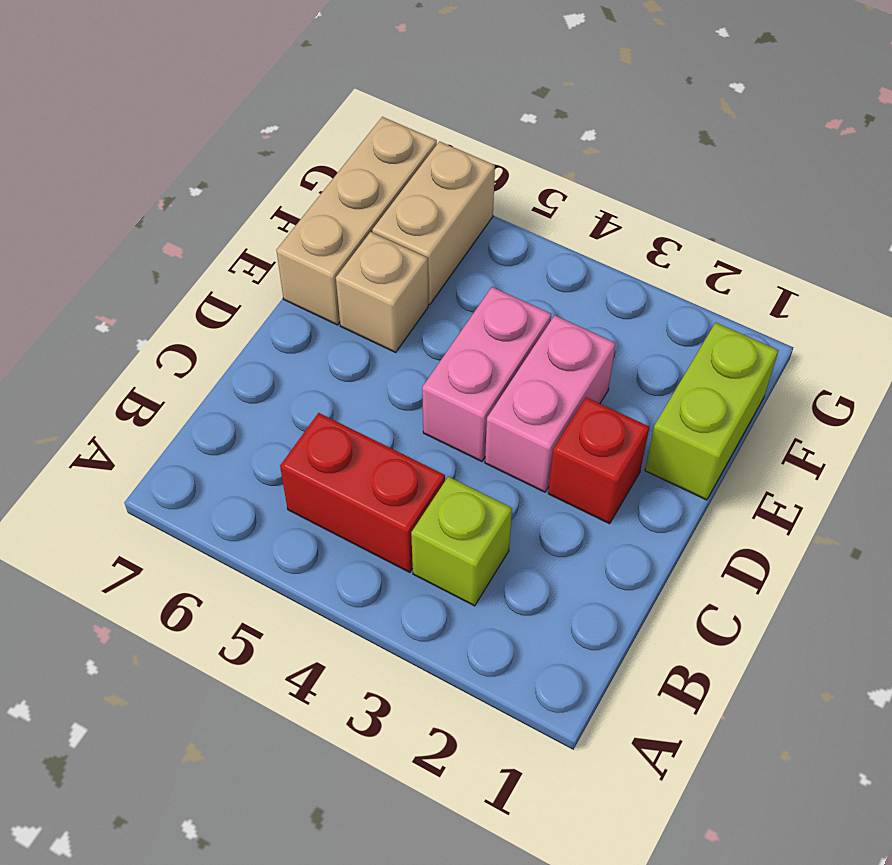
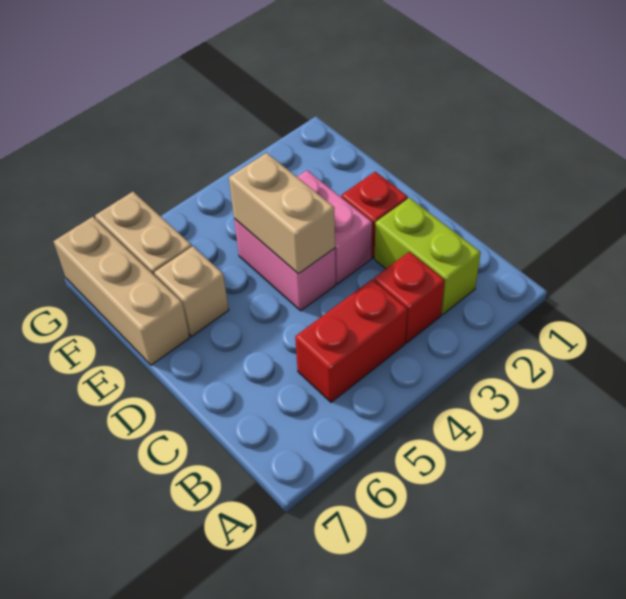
lime 1x1 brick [411,477,512,606] -> red 1x1 brick [374,252,445,343]
none -> tan 1x2 brick [229,153,335,274]
lime 1x2 brick [645,322,778,500] -> lime 1x2 brick moved to [374,198,481,315]

